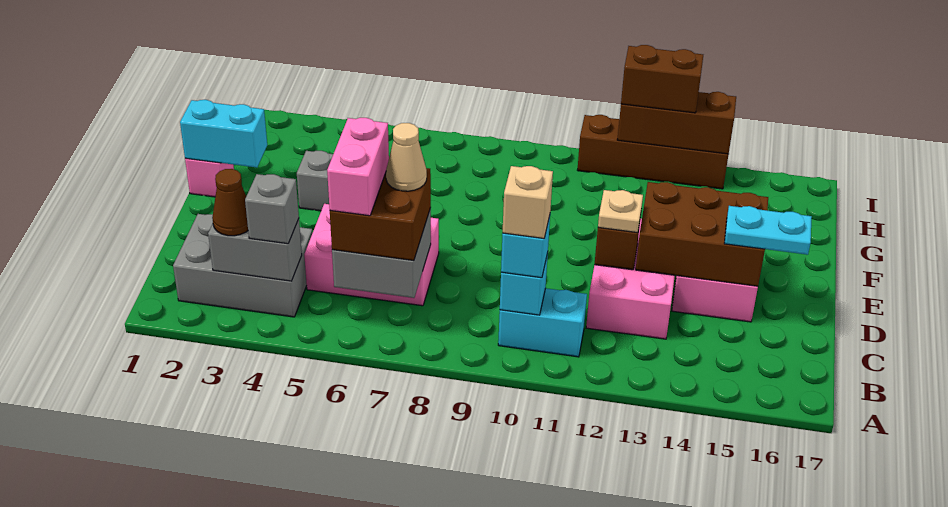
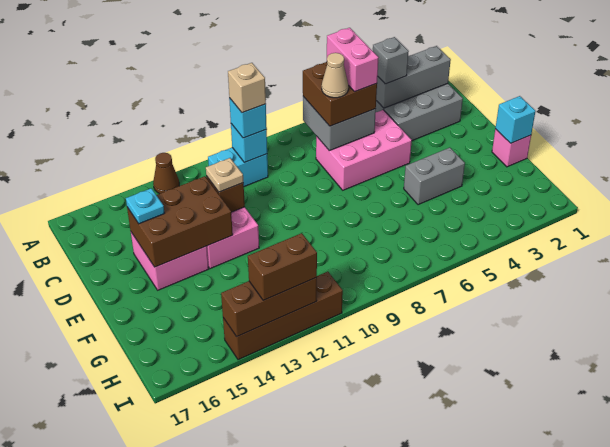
grey 1x2 brick [208,219,302,281] -> grey 1x3 brick [376,46,451,108]
brown 1x1 cone [212,169,248,236] -> brown 1x1 cone moved to [153,153,179,194]
cyan 1x2 plate [724,206,812,255] -> cyan 1x1 plate [126,188,164,224]
cyan 1x2 brick [180,100,267,168] -> cyan 1x1 brick [495,96,535,143]

